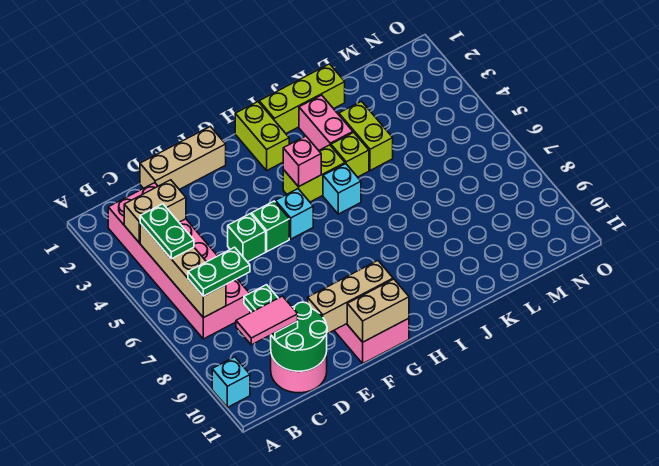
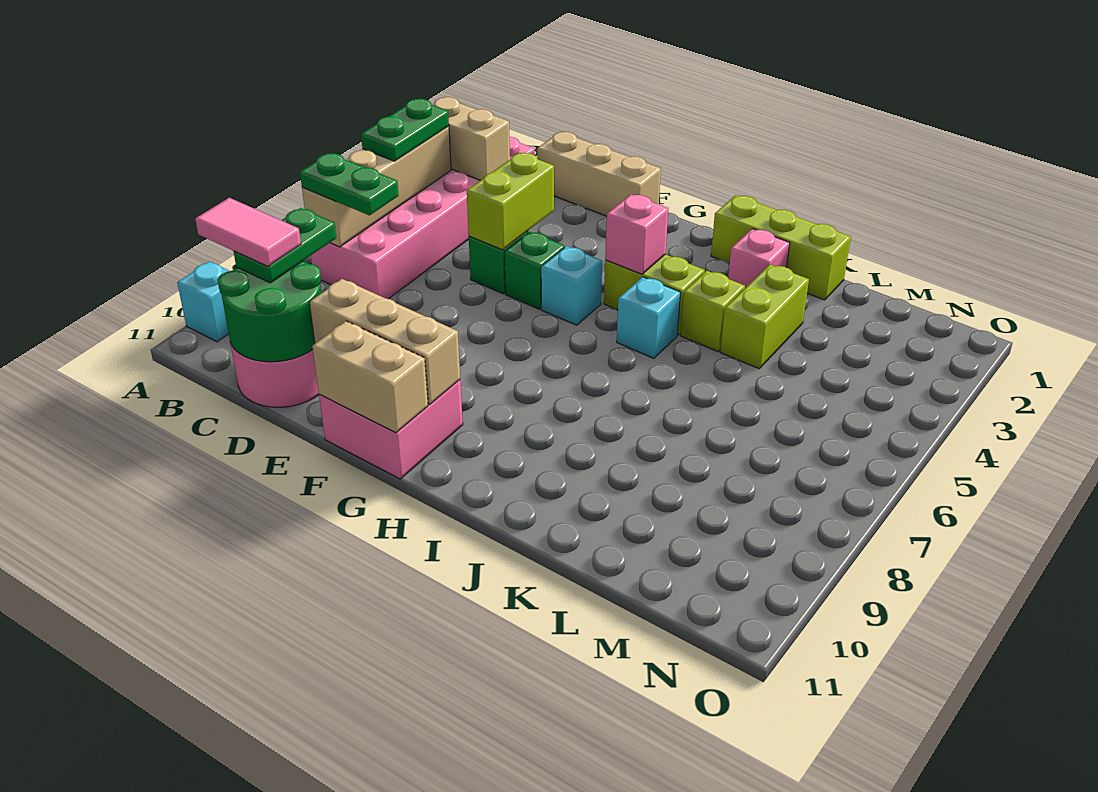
lime 1x2 brick [235,102,289,170] -> lime 1x2 brick moved to [467,153,554,250]
pink 1x2 brick [299,95,353,150] -> pink 1x1 brick [728,229,790,288]

